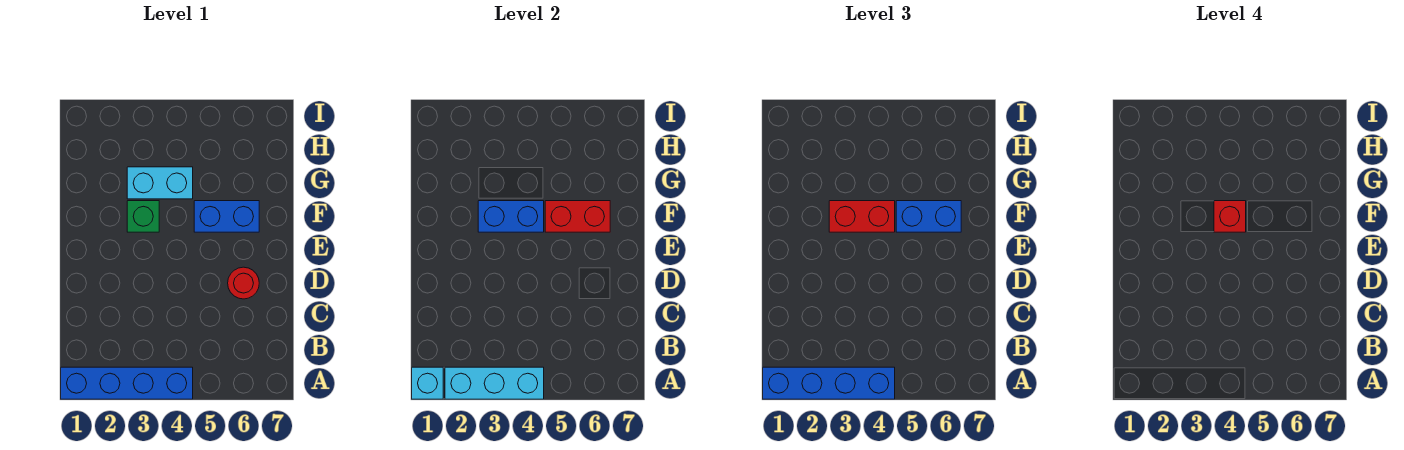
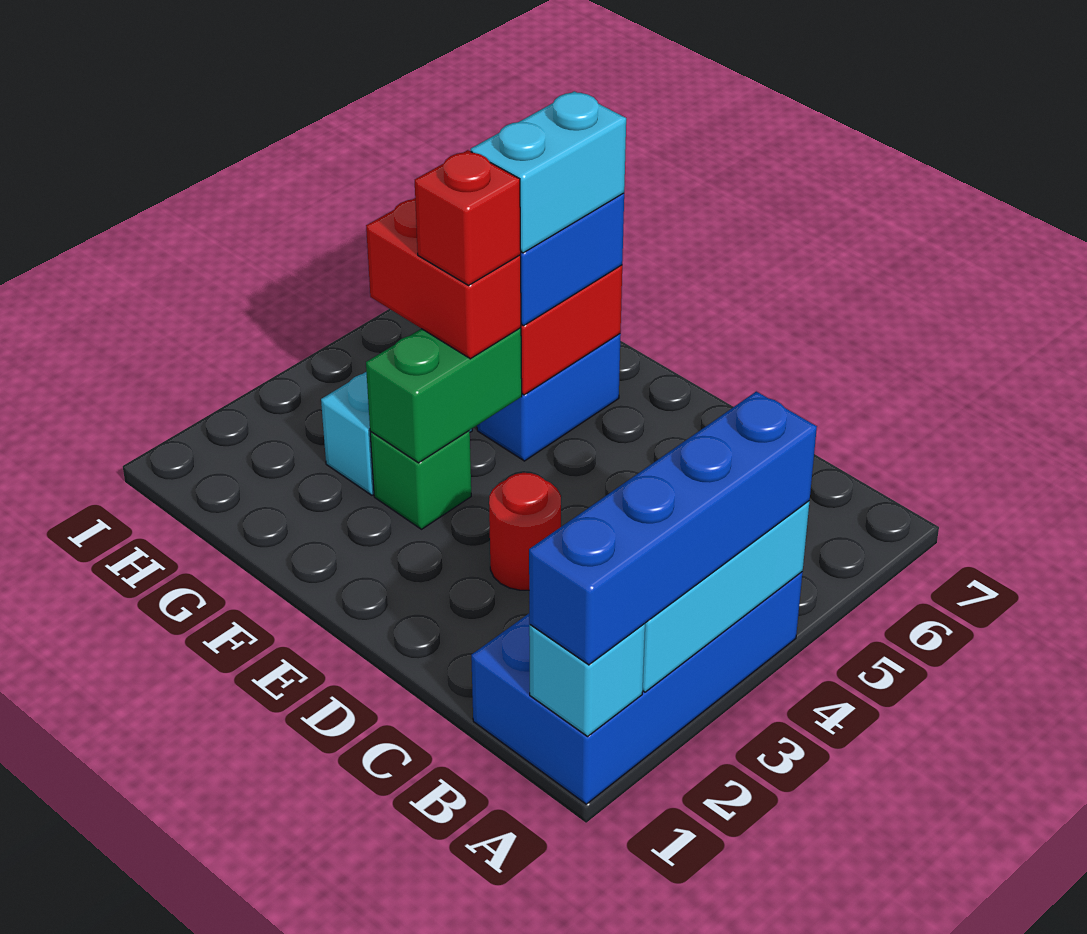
blue 1x4 brick [61,367,193,399] -> blue 2x4 brick [471,572,803,804]
red 1x1 round brick [228,267,259,299] -> red 1x1 round brick moved to [489,473,561,590]
blue 1x2 brick [478,201,544,232] -> green 1x2 brick [366,328,522,463]
red 1x2 brick [829,201,895,232] -> red 1x2 brick turned to [366,198,521,359]
none -> cyan 1x2 brick [471,91,626,253]

